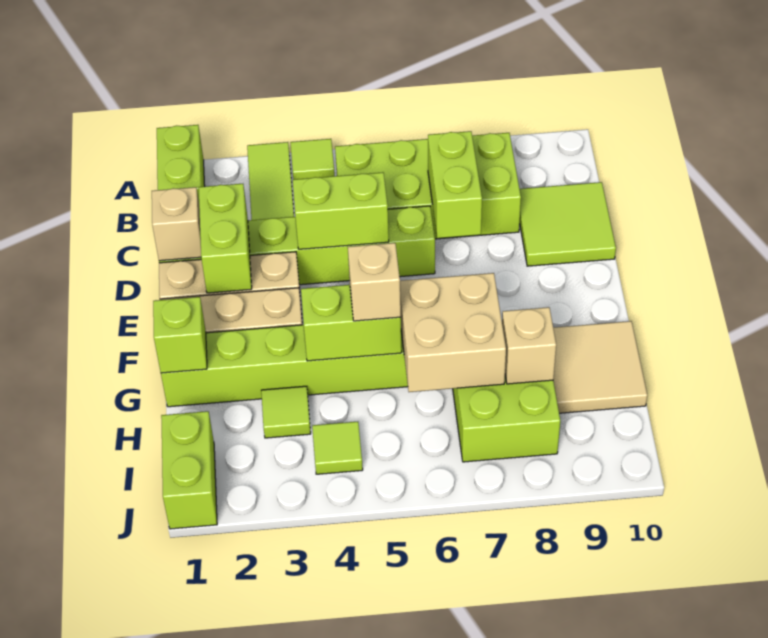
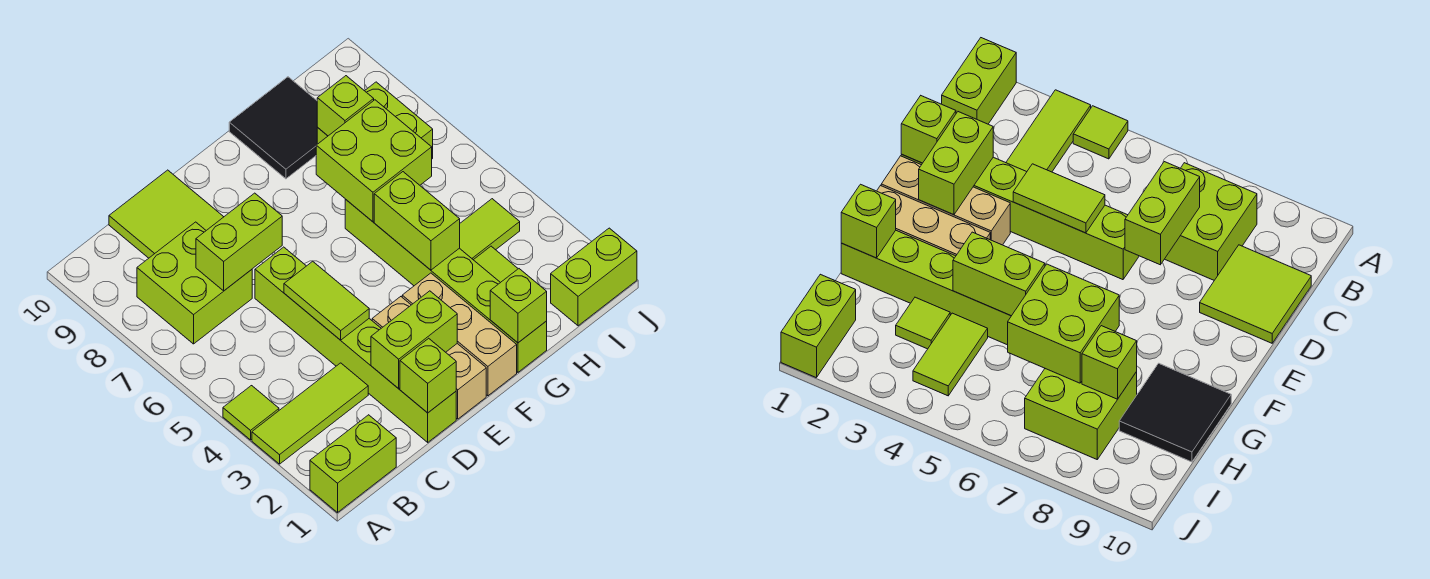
lime 2x4 brick [335,133,521,239] -> lime 2x2 brick [137,222,252,344]
tan 1x1 brick [152,187,201,261] -> lime 1x1 brick [400,338,456,413]
lime 1x2 brick [293,172,389,249] -> lime 1x2 tile [284,261,369,340]
tan 1x1 brick [348,243,401,321] -> none
tan 2x2 brick [400,273,506,392] -> lime 2x2 brick [316,100,432,222]
tan 2x2 tile [553,321,647,413] -> black 2x2 tile [229,77,318,179]
tan 1x1 brick [502,307,556,384] -> lime 1x1 brick [317,76,374,136]
lime 1x1 tile [312,422,363,474] -> lime 1x2 tile [460,199,520,260]

